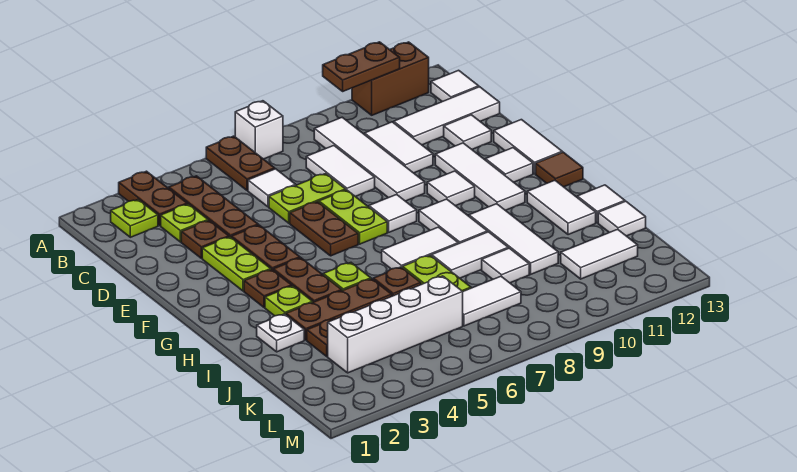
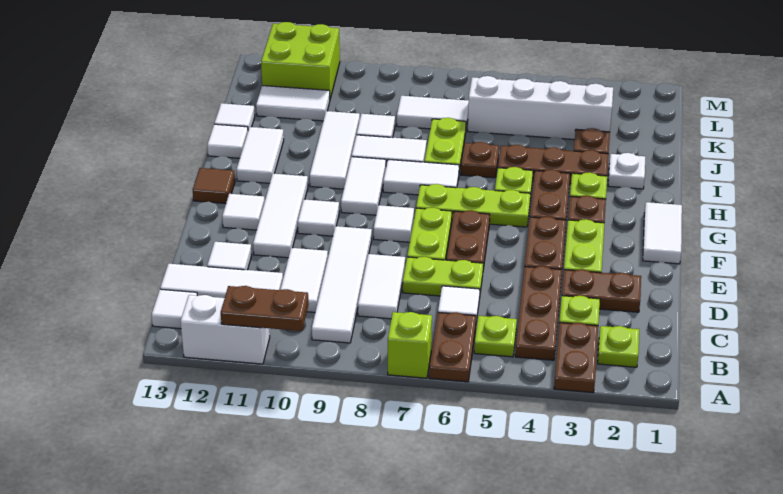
white 1x1 brick [235,101,283,159] -> lime 1x1 brick [388,312,432,378]
brown 1x2 brick [352,42,429,115] -> white 1x2 brick [180,295,270,364]
none -> lime 1x1 plate [474,316,517,357]
brown 1x1 plate [181,220,229,258] -> brown 1x2 plate [562,269,641,312]
white 1x2 tile [494,120,562,174] -> white 1x2 tile moved to [643,202,682,264]
none -> lime 1x3 plate [416,184,530,227]
none -> lime 2x2 brick [261,22,340,99]

